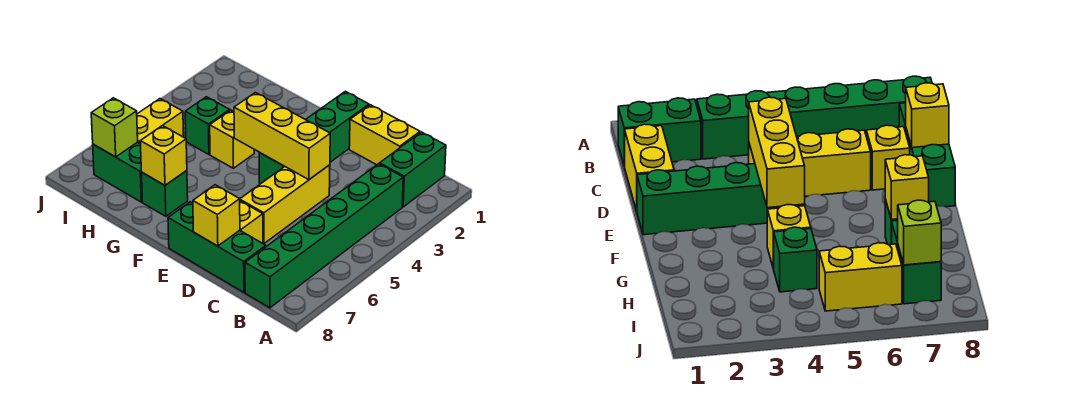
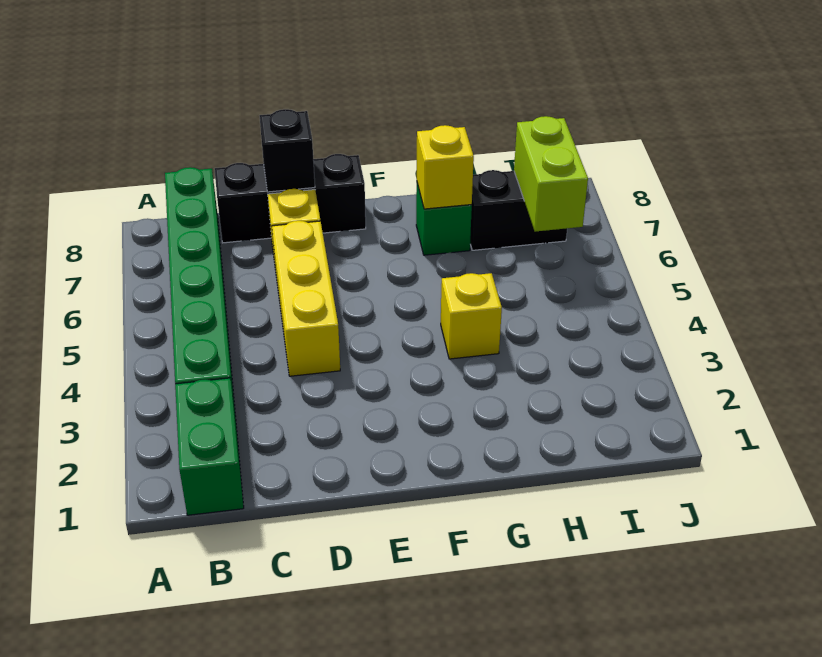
yellow 1x2 brick [349,105,420,165] -> none
green 1x3 brick [168,202,266,292] -> black 1x3 brick [215,154,366,243]
yellow 1x3 brick [234,92,330,180] -> none
yellow 1x1 brick [193,185,240,246] -> black 1x1 brick [260,109,315,192]
green 1x4 brick [259,91,369,184] -> none
green 1x1 brick [185,97,230,154] -> none
green 1x2 brick [93,142,142,202] -> black 1x2 brick [470,170,567,250]
yellow 1x2 brick [137,99,184,144] -> none
lime 1x1 brick [91,98,138,157] -> lime 1x2 brick [514,116,588,232]

